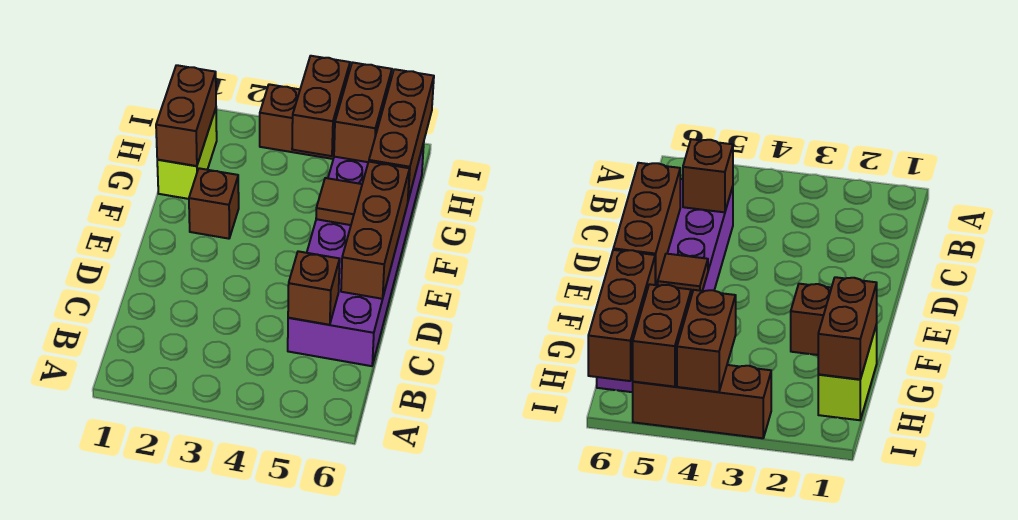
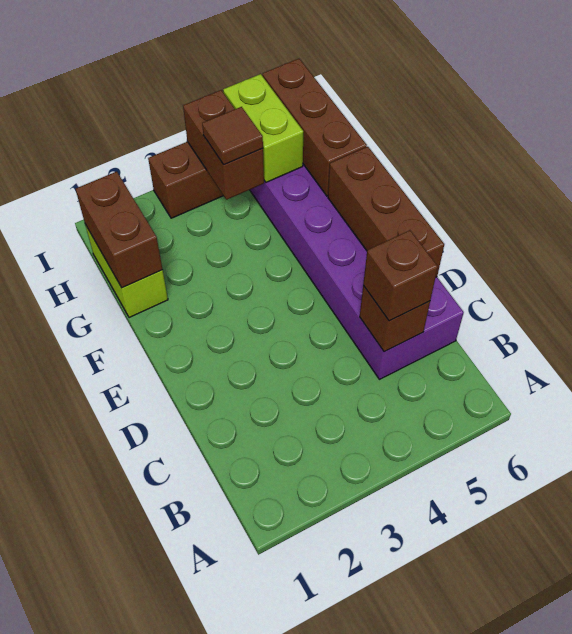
brown 1x1 brick [189,168,239,239] -> brown 1x1 brick moved to [363,230,438,321]
brown 1x1 tile [316,178,362,225] -> brown 1x1 tile moved to [202,107,263,165]
brown 1x2 brick [334,62,392,162] -> lime 1x2 brick [223,74,303,182]

